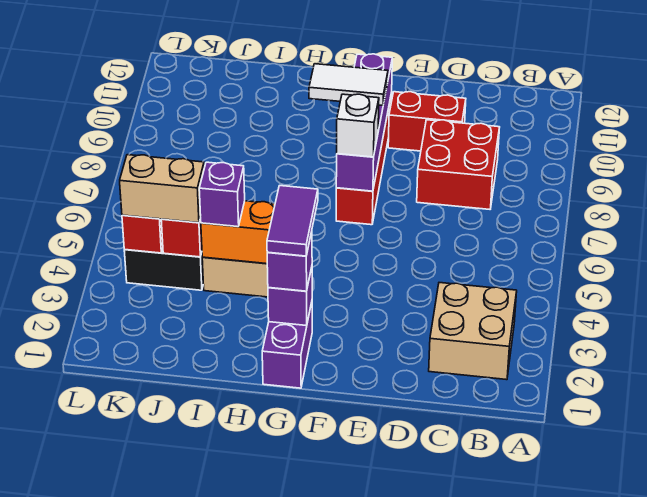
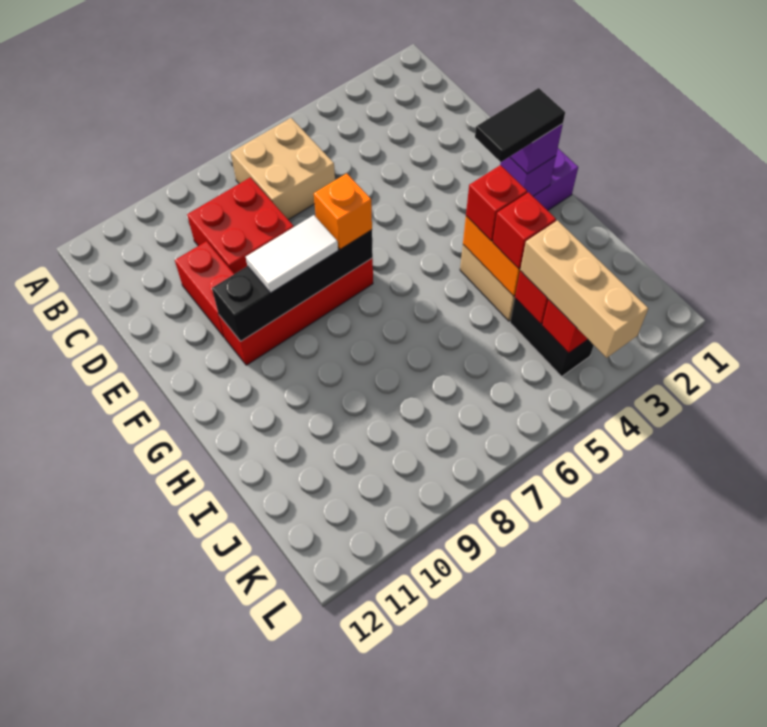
tan 2x2 brick [429,283,517,380] -> tan 2x2 brick moved to [231,118,335,220]
purple 1x4 brick [336,54,392,191] -> black 1x4 brick [212,230,373,341]
white 1x1 brick [337,94,379,157] -> orange 1x1 brick [314,173,372,249]
white 1x2 tile [309,64,388,105] -> white 1x2 tile turned to [246,215,338,293]
purple 1x2 tile [267,186,318,256] -> black 1x2 tile [475,88,565,162]
none -> red 1x1 brick [466,165,527,241]
purple 1x1 brick [199,162,245,227] -> red 1x1 brick [493,192,556,269]
tan 1x2 brick [120,155,204,223] -> tan 1x3 brick [520,220,648,358]

